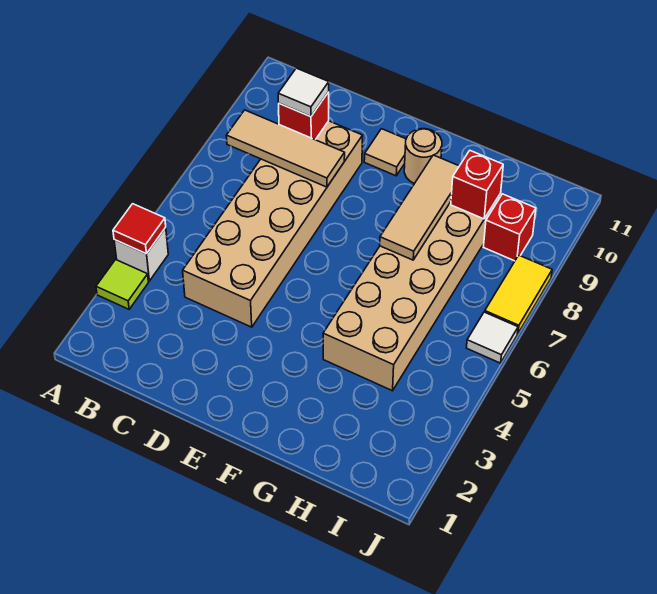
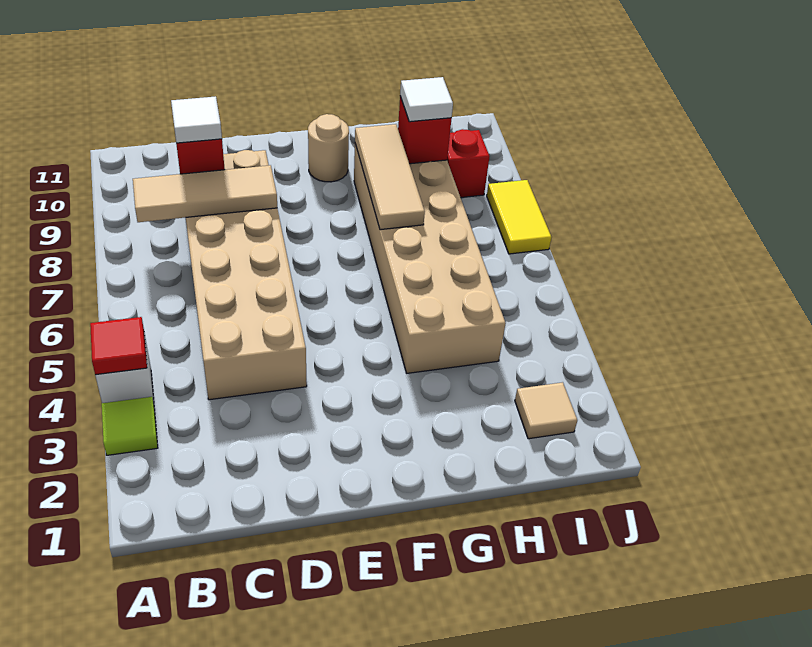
tan 1x1 tile [364,129,406,176] -> tan 1x1 tile moved to [515,382,577,439]
white 1x1 tile [466,312,518,363] -> white 1x1 tile moved to [400,77,453,122]

